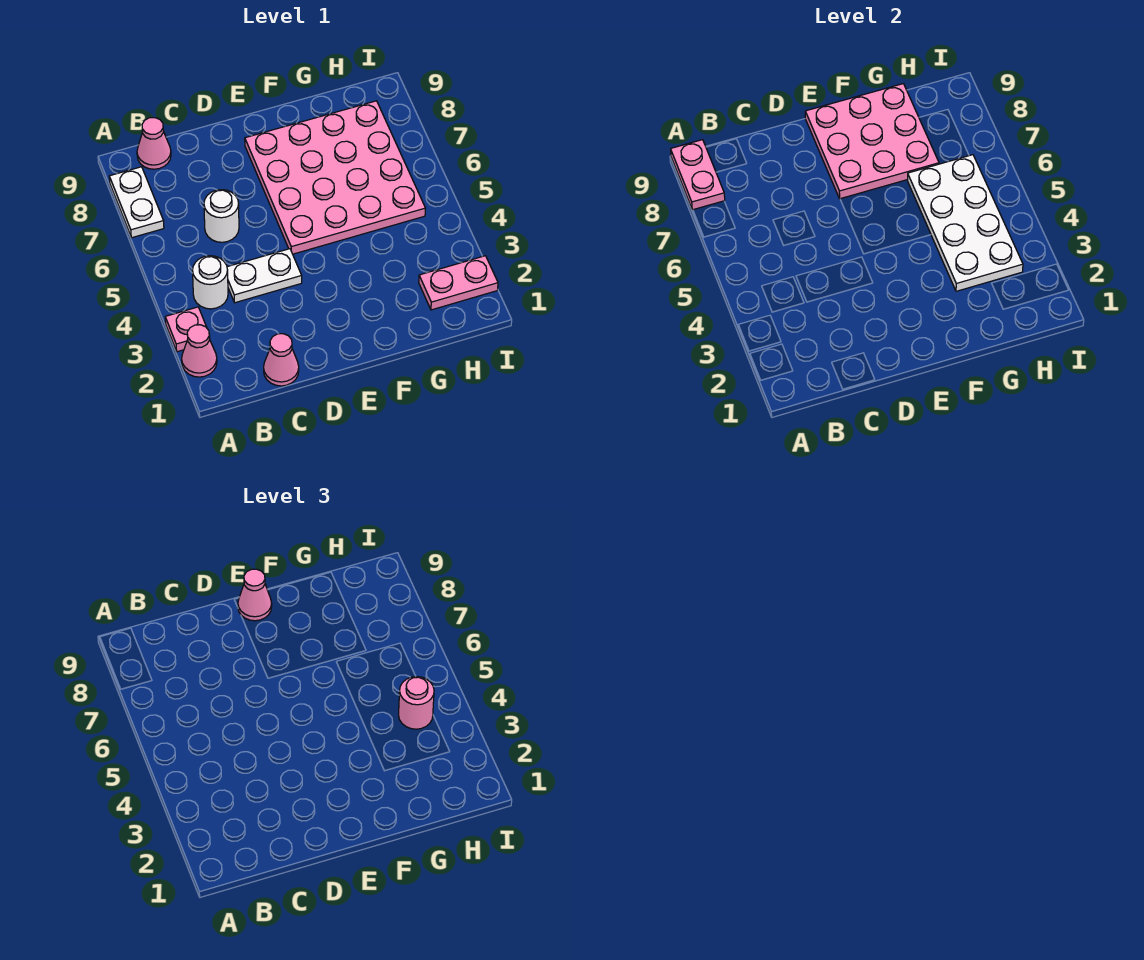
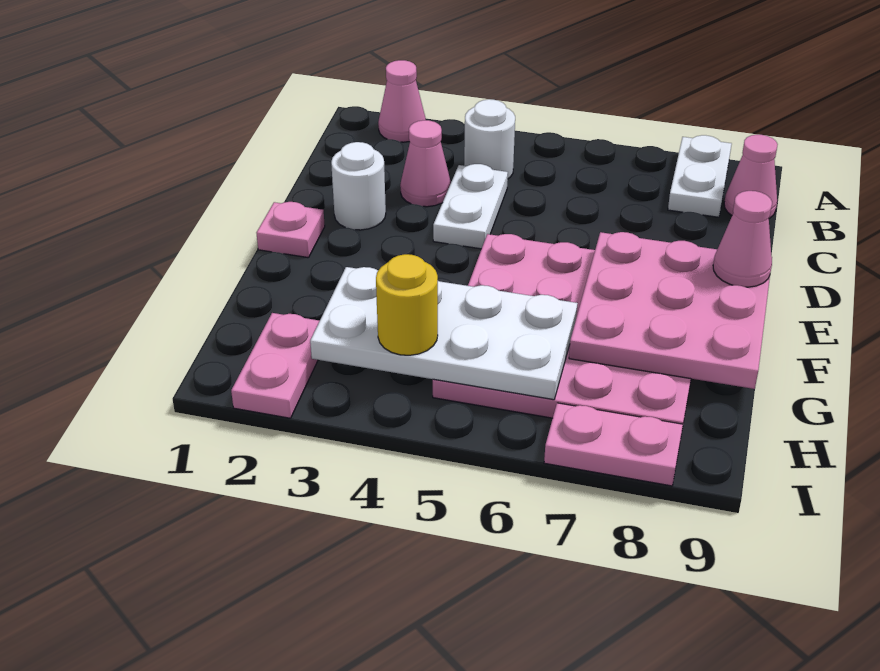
pink 1x1 plate [165,307,210,352] -> pink 1x1 plate moved to [257,202,325,258]
white 1x2 plate [109,167,164,238] -> white 1x2 plate turned to [668,135,732,217]
pink 1x2 plate [671,140,725,210] -> pink 1x2 plate moved to [544,403,683,486]
pink 1x1 cone [264,334,299,386] -> pink 1x1 cone moved to [400,120,451,207]
white 1x1 round brick [204,190,239,242] -> white 1x1 round brick moved to [331,142,386,230]
pink 1x1 round brick [399,677,434,729] -> yellow 1x1 round brick [376,254,438,355]

